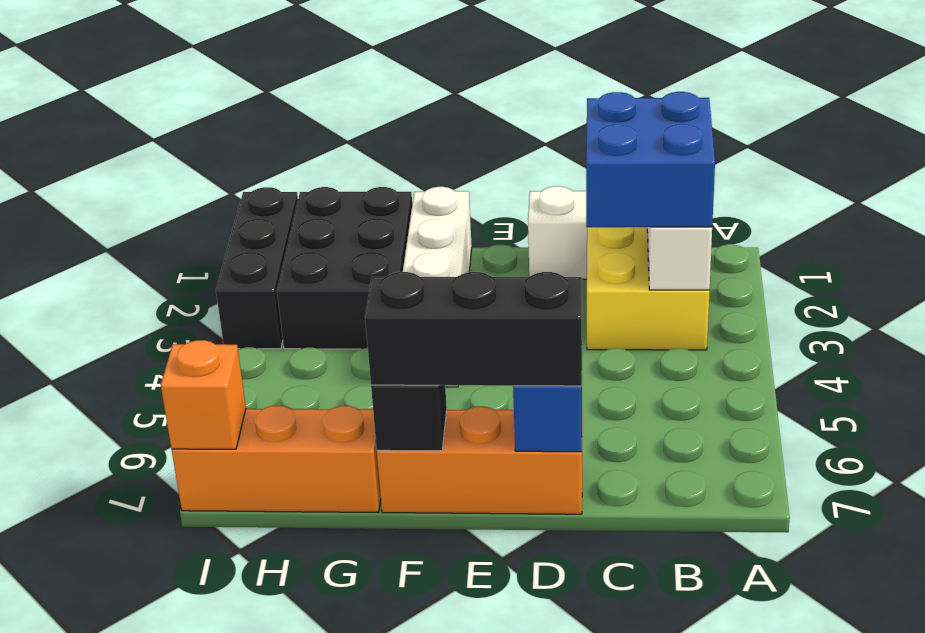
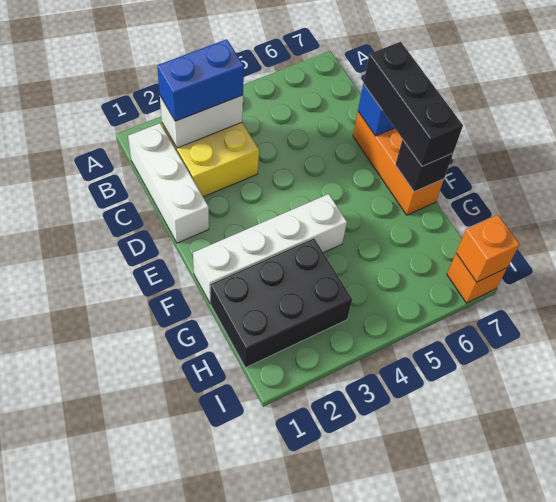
blue 2x2 brick [586,92,715,227] -> blue 1x2 brick [157,39,244,121]
orange 1x3 brick [172,405,381,513] -> orange 1x1 brick [447,253,507,303]
black 1x3 brick [216,187,298,349] -> none

